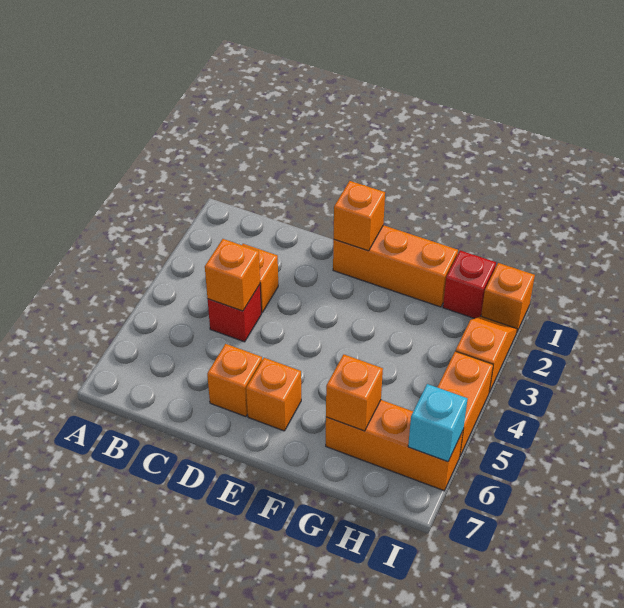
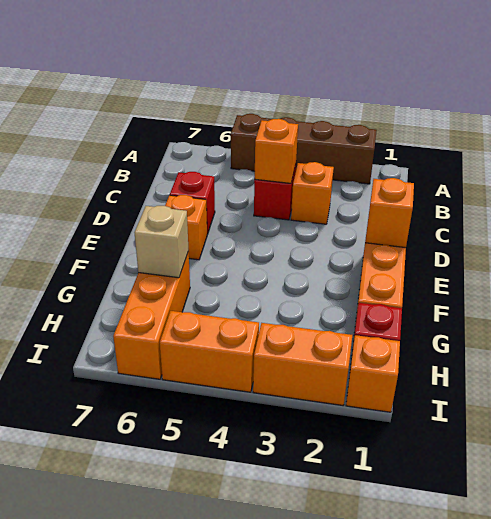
none -> brown 1x4 brick [231,114,377,184]
orange 1x1 brick [207,344,262,417] -> red 1x1 brick [170,172,215,234]
orange 1x1 brick [326,355,383,431] -> tan 1x1 brick [134,206,189,278]
orange 1x2 slope [456,316,517,392] -> orange 1x2 brick [253,323,352,405]
cyan 1x1 brick [408,384,468,462] -> none

